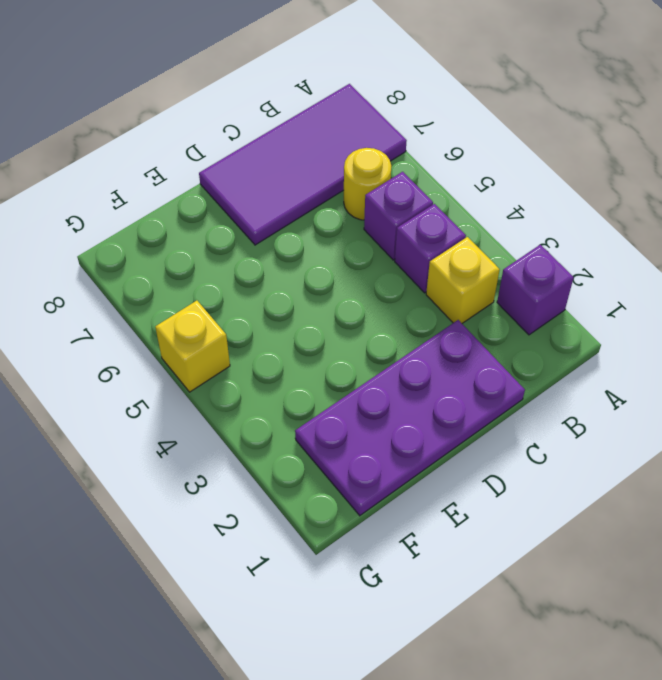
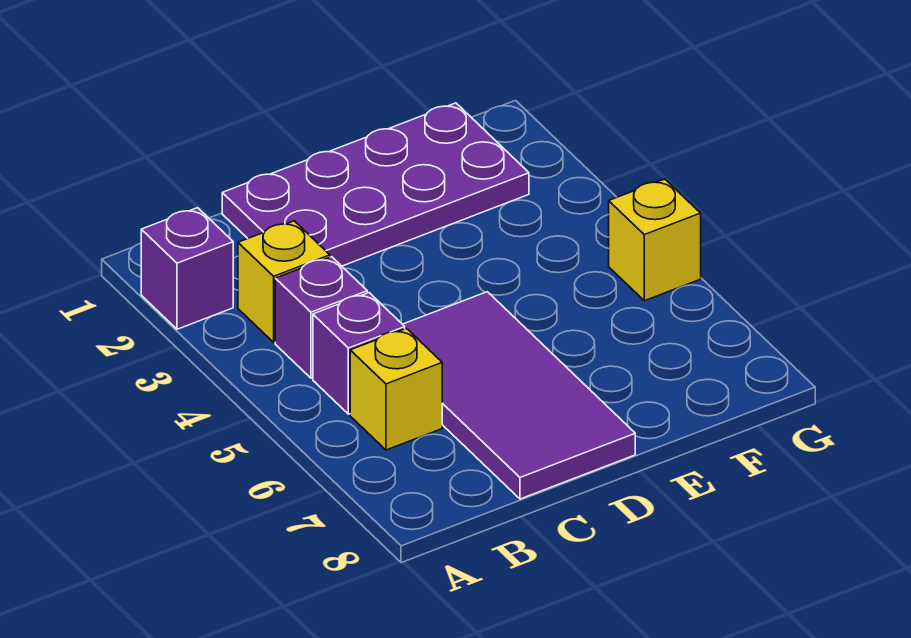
purple 2x4 tile [199,84,407,245] -> purple 2x4 tile turned to [403,292,635,499]
yellow 1x1 round brick [344,148,391,220] -> yellow 1x1 brick [350,328,442,450]

